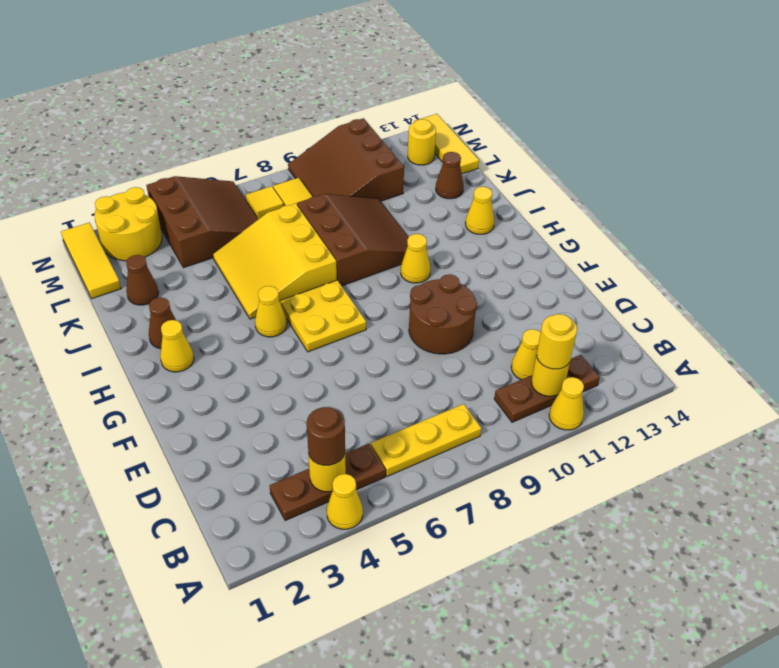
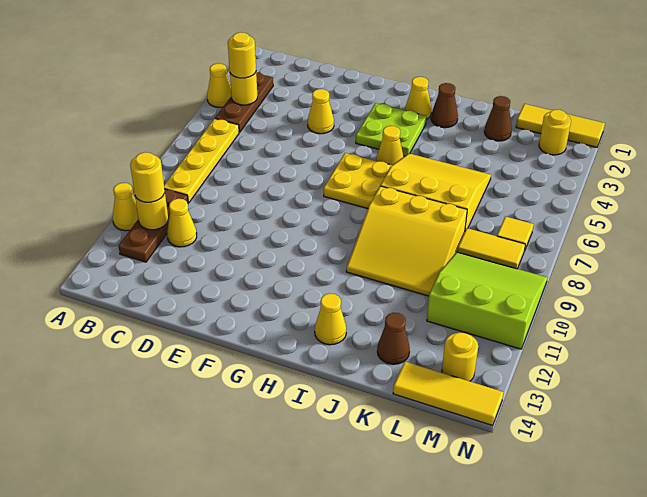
brown 1x1 round brick [307,407,345,465] -> yellow 1x1 round brick [228,32,256,78]
yellow 1x3 plate [371,404,481,476] -> yellow 1x4 plate [164,119,239,203]
brown 2x2 round brick [409,274,477,354] -> none
none -> lime 2x2 plate [356,103,426,156]
yellow 1x1 cone [401,234,431,283] -> yellow 1x1 cone moved to [308,89,334,134]
brown 3x3 slope [297,194,408,286] -> yellow 3x3 slope [346,186,467,296]
brown 3x3 slope [146,176,258,268] -> none
brown 3x3 slope [288,118,404,201] -> lime 3x3 slope [427,252,547,349]
yellow 2x2 round brick [95,187,162,261] -> yellow 1x1 round brick [539,110,571,155]

